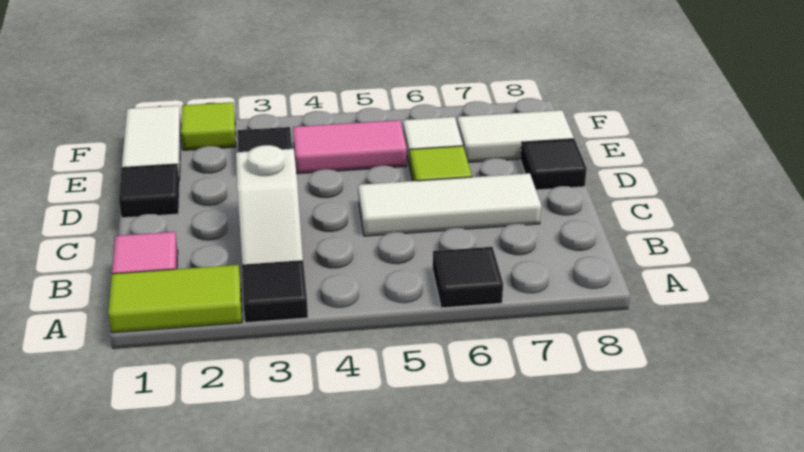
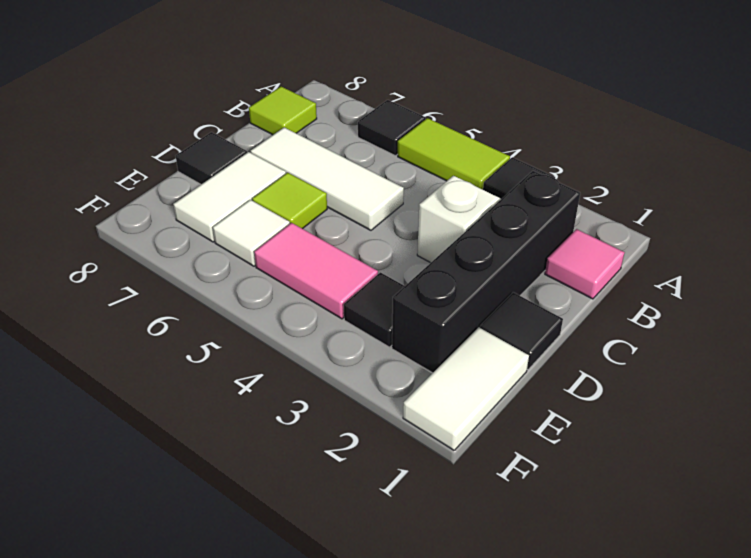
lime 1x2 tile [108,265,242,333] -> lime 1x2 tile moved to [398,118,510,190]
none -> black 1x4 brick [392,171,580,373]
white 1x2 tile [457,110,574,162] -> white 1x2 tile turned to [173,152,286,242]
lime 1x1 tile [181,102,236,151] -> lime 1x1 tile moved to [249,87,317,135]

